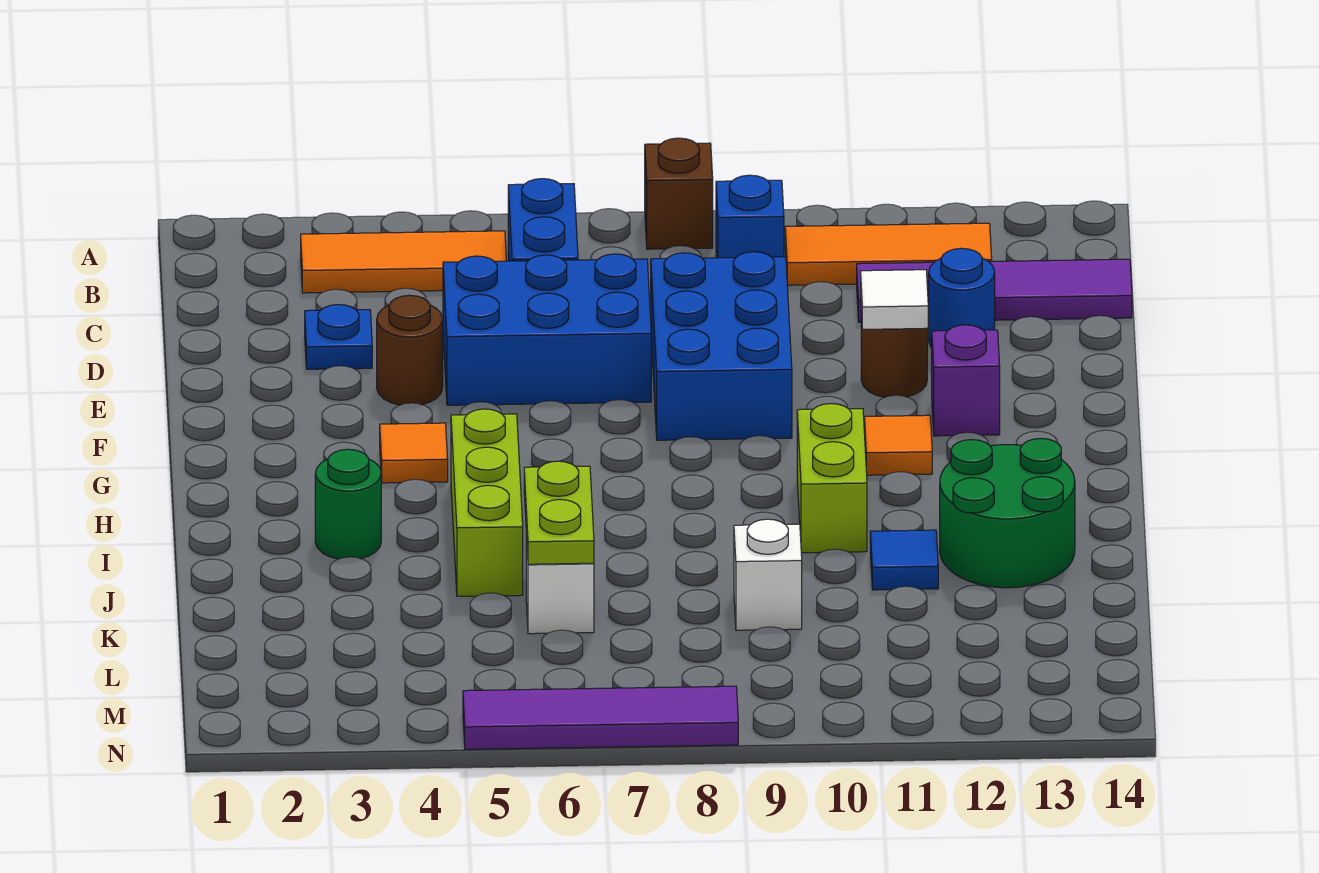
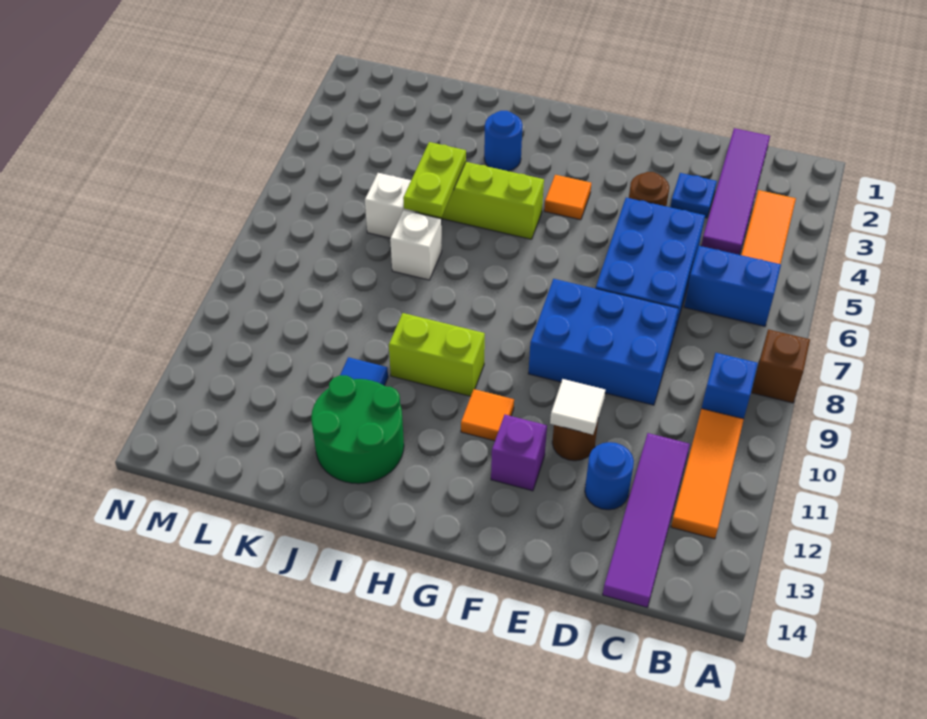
green 1x1 round brick [315,449,381,559] -> blue 1x1 round brick [484,111,522,171]
lime 1x2 plate [524,461,594,564] -> lime 1x2 plate turned to [403,142,466,217]
white 1x1 brick [734,519,802,630] -> white 1x1 brick moved to [390,210,442,280]
purple 1x4 tile [463,686,738,749] -> purple 1x4 tile moved to [701,128,770,255]

